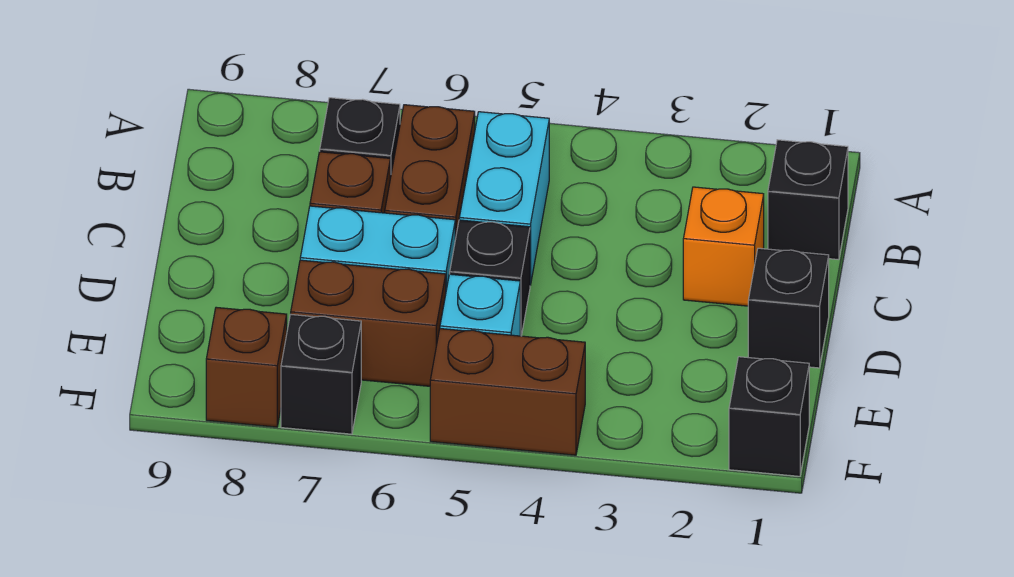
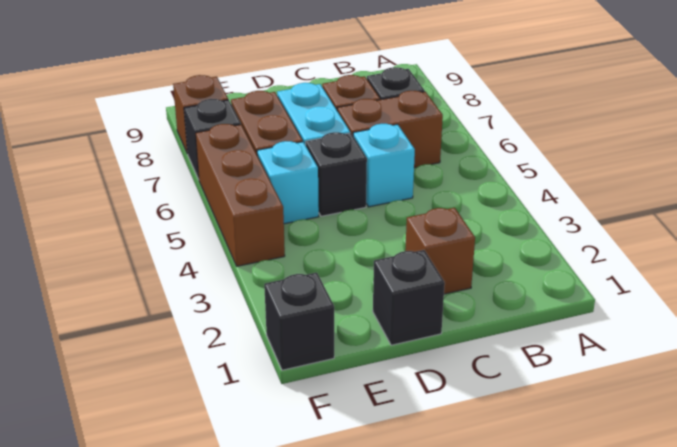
black 1x1 brick [768,140,848,260] -> none
cyan 1x2 brick [459,112,549,285] -> cyan 1x1 brick [353,124,415,207]
orange 1x1 brick [683,187,764,306] -> brown 1x1 brick [405,208,475,294]
brown 1x2 brick [430,329,585,455] -> brown 1x3 brick [196,124,285,266]

